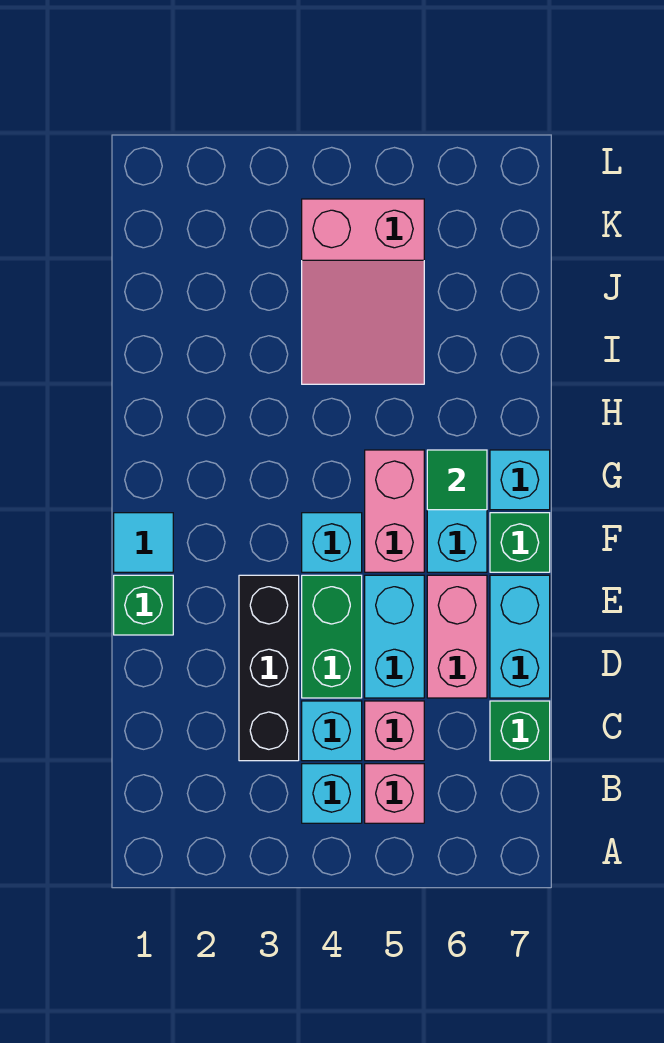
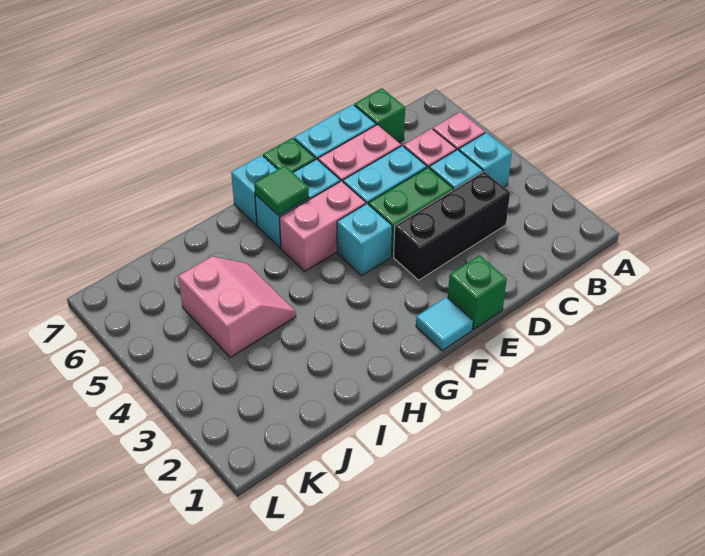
pink 2x3 slope [302,199,424,384] -> pink 2x2 slope [178,256,296,357]

